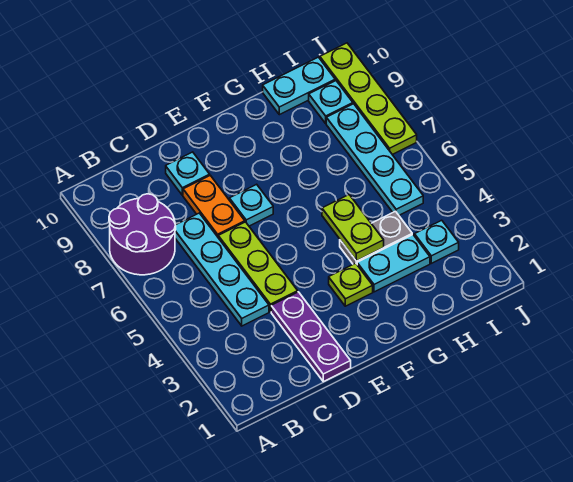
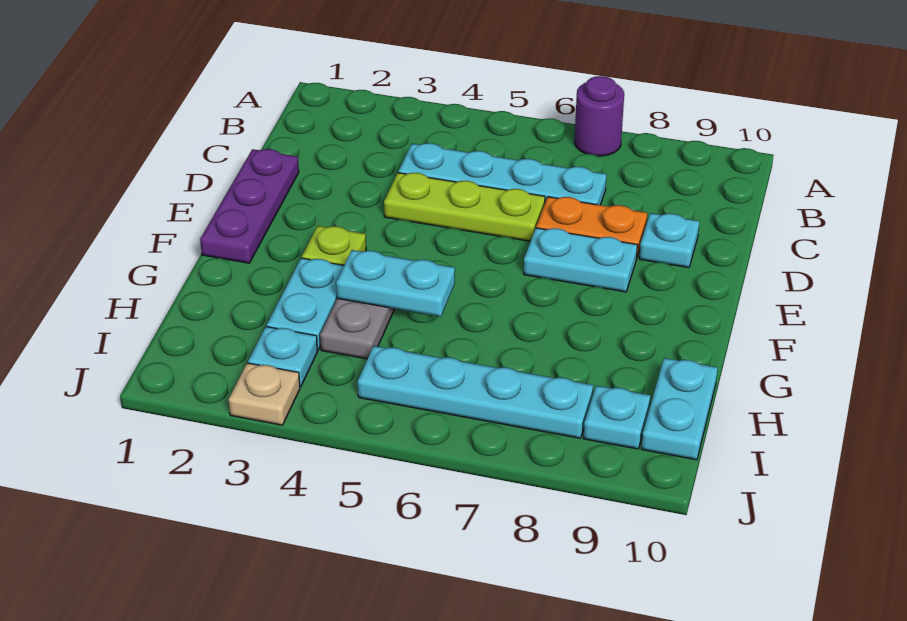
purple 2x2 round brick [109,194,176,275] -> purple 1x1 round brick [574,76,624,156]
purple 1x3 plate [271,292,351,382] -> purple 1x3 plate turned to [200,149,299,263]
cyan 1x1 plate [229,184,273,226] -> cyan 1x2 plate [524,228,637,292]
lime 1x2 plate [322,195,384,261] -> cyan 1x2 plate [336,250,455,317]
none -> tan 1x1 plate [229,363,300,425]
lime 1x4 plate [320,43,417,155] -> none

